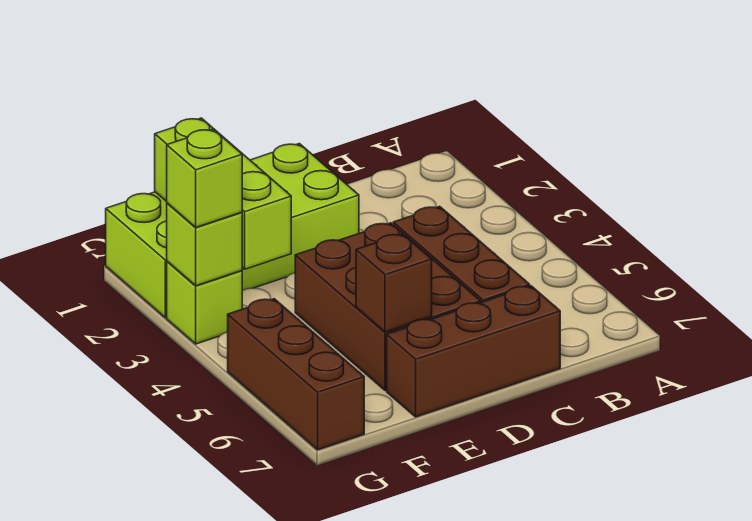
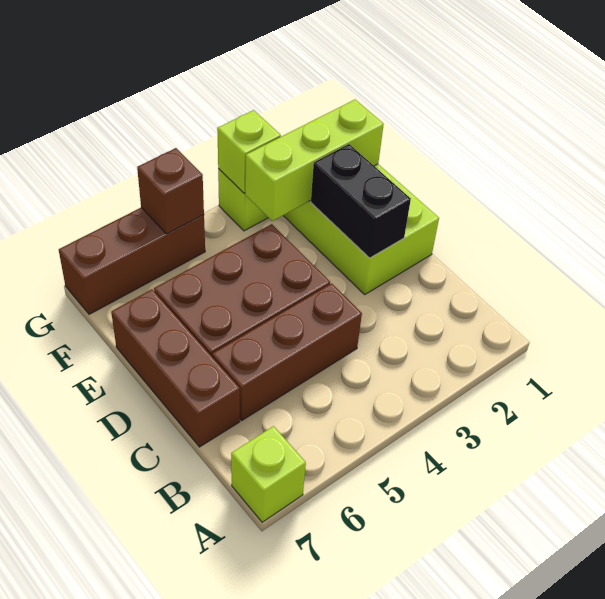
none -> black 1x2 brick [311,144,411,258]
brown 1x1 brick [356,234,432,332] -> brown 1x1 brick moved to [137,148,204,234]
lime 1x1 brick [167,129,242,227] -> lime 1x1 brick moved to [231,426,306,522]

